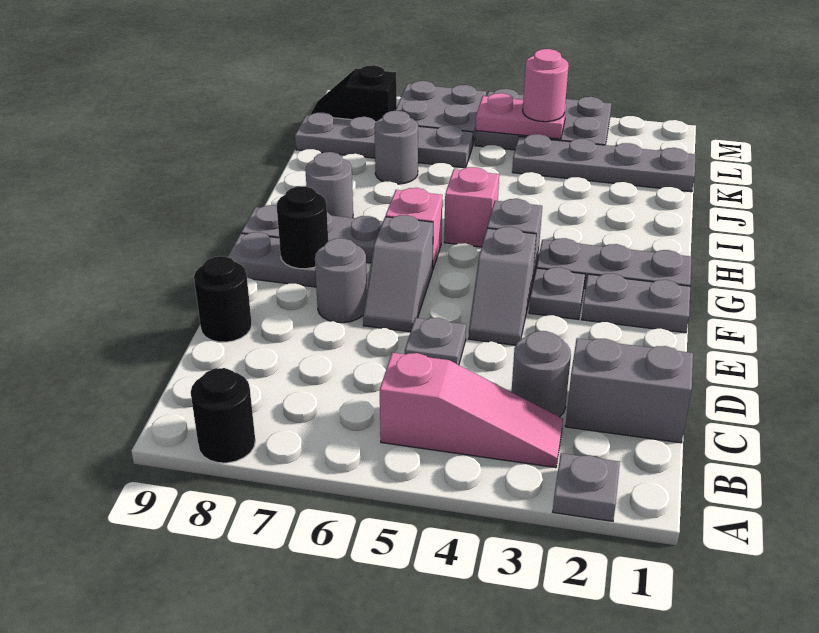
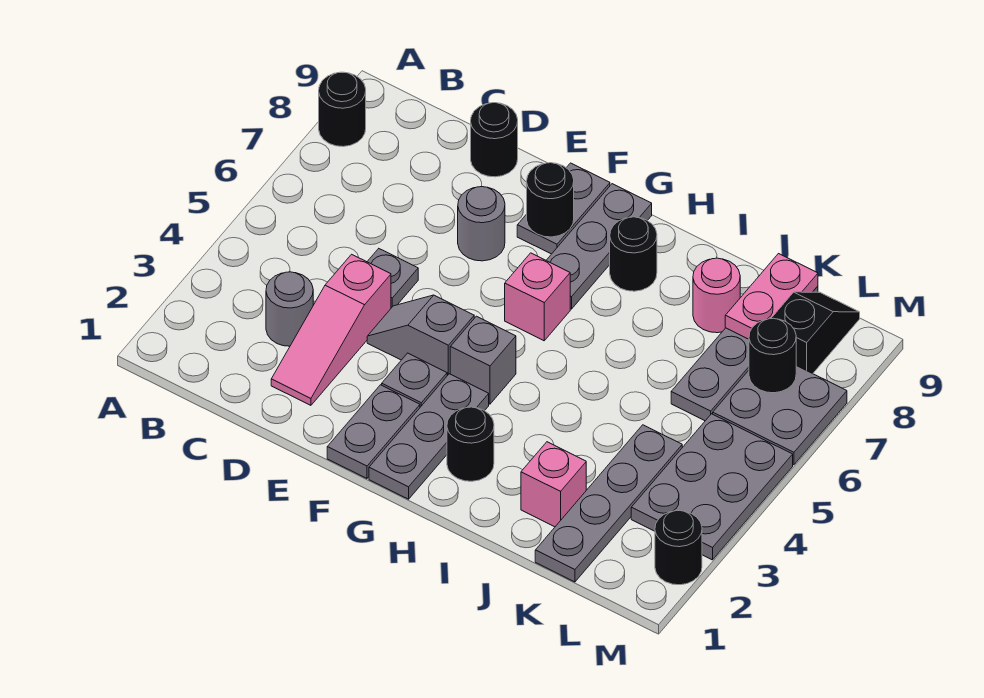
grey 1x1 plate [553,453,620,521] -> none
pink 1x3 slope [380,353,563,468] -> pink 1x3 slope moved to [271,254,391,405]
grey 1x2 brick [565,338,693,443] -> none
grey 1x2 slope [363,215,433,332] -> none
none -> black 1x1 round brick [447,407,494,481]
pink 1x1 brick [444,167,499,247] -> pink 1x1 brick moved to [521,442,586,527]
grey 1x1 round brick [305,152,353,218] -> black 1x1 round brick [610,217,657,291]
grey 1x1 round brick [374,111,418,184] -> none
pink 1x2 plate [476,93,566,139] -> pink 1x2 plate moved to [725,254,818,339]
pink 1x1 round brick [523,49,569,122] -> pink 1x1 round brick moved to [693,258,740,333]
none -> black 1x1 round brick [749,318,796,393]
none -> black 1x1 round brick [655,510,702,585]

